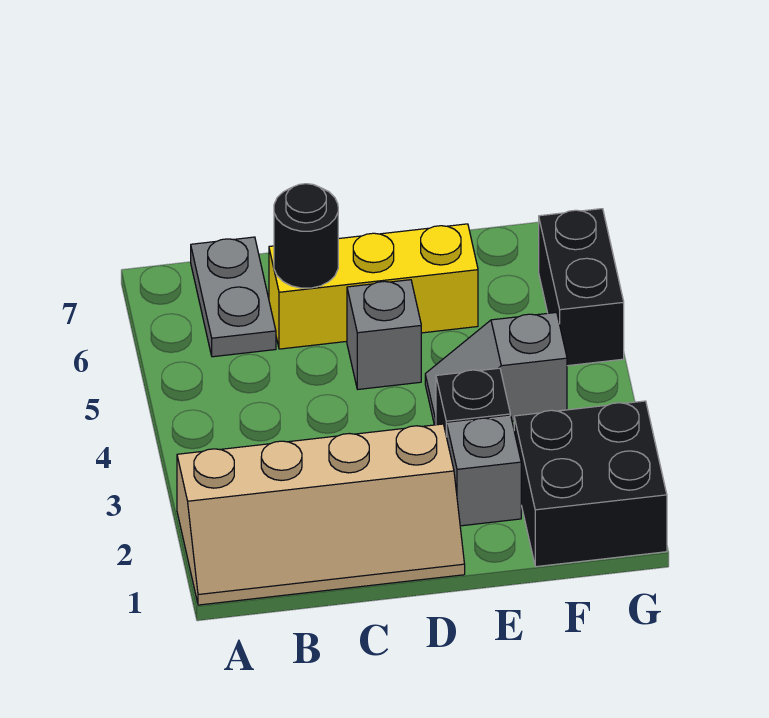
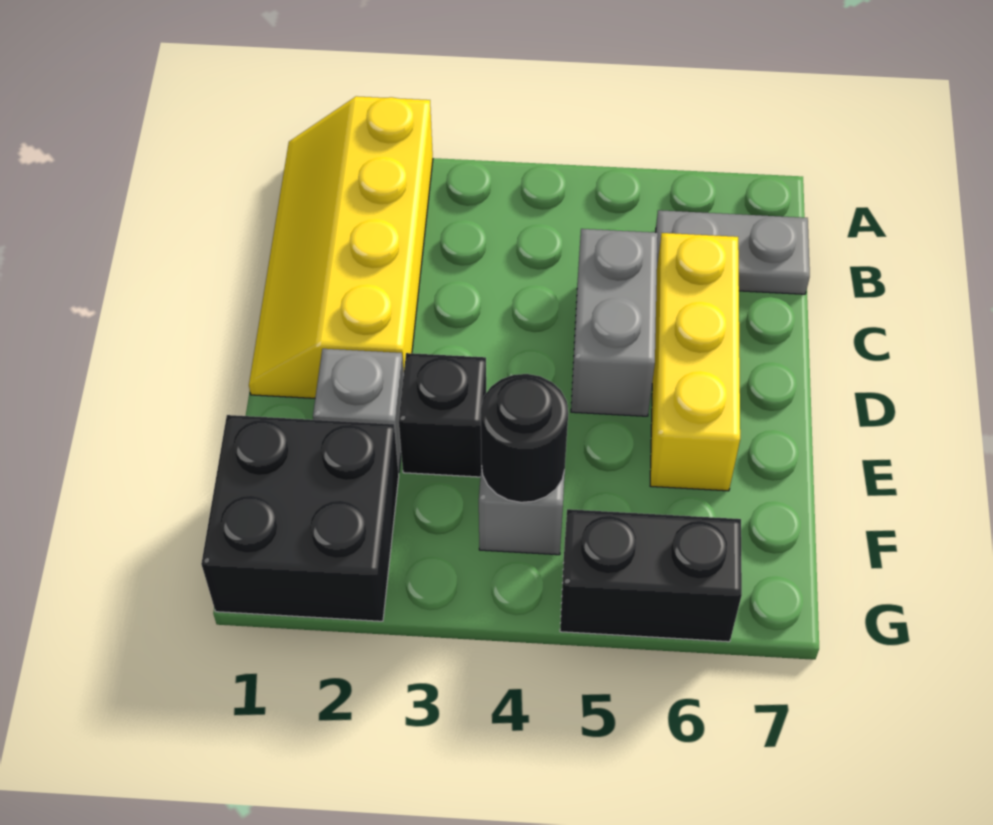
tan 2x4 slope [177,424,465,605] -> yellow 2x4 slope [249,96,433,398]
black 1x1 round brick [274,184,338,288] -> black 1x1 round brick moved to [481,374,568,502]
grey 1x1 brick [347,280,421,389] -> grey 1x2 brick [571,229,658,416]

